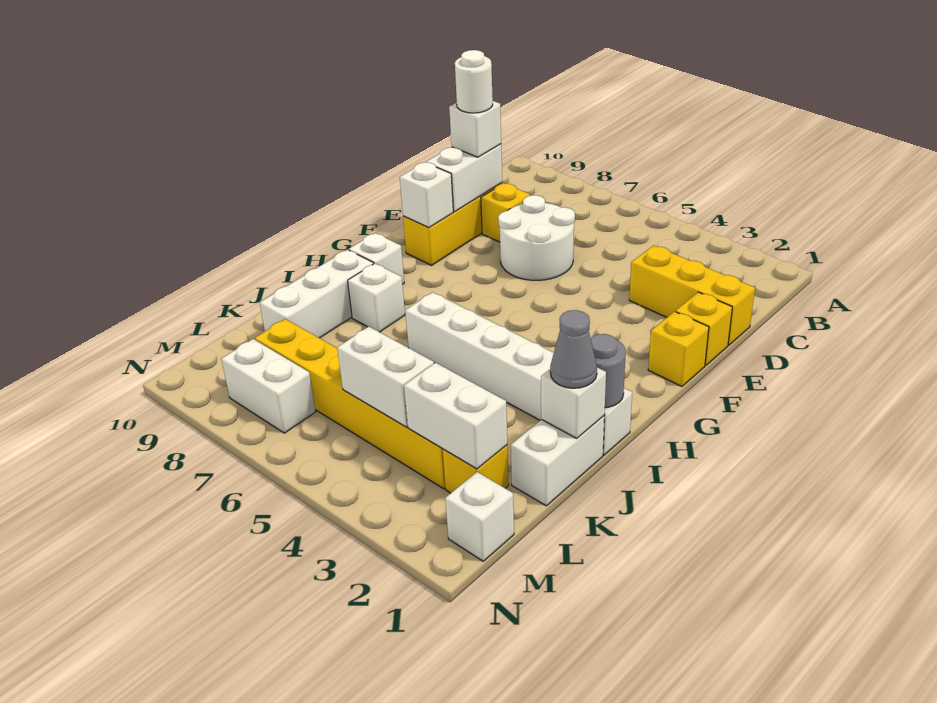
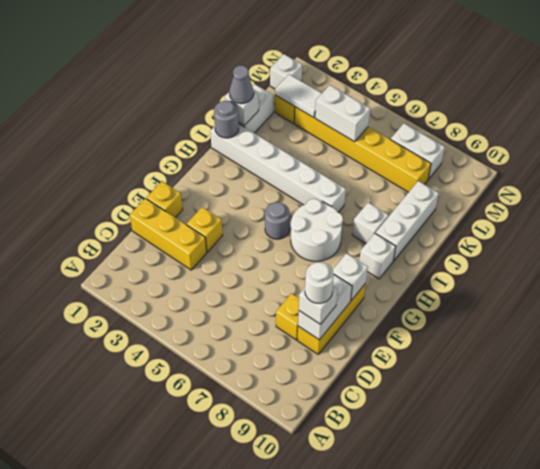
white 2x2 round brick [498,195,575,280] -> white 2x2 round brick moved to [291,199,343,261]
yellow 1x1 brick [648,312,709,386] -> yellow 1x1 brick moved to [187,207,223,252]
none -> grey 1x1 round brick [265,202,290,239]
white 1x2 brick [404,363,507,469] -> white 1x2 tile [275,74,322,118]

